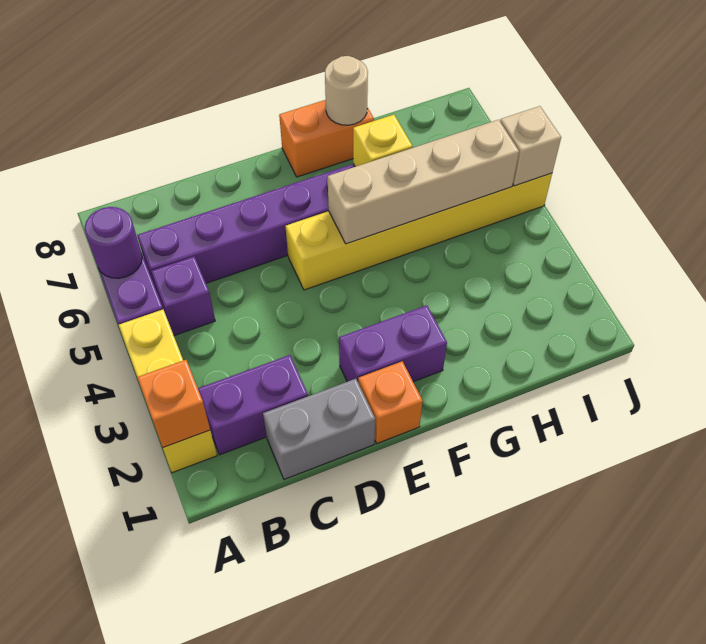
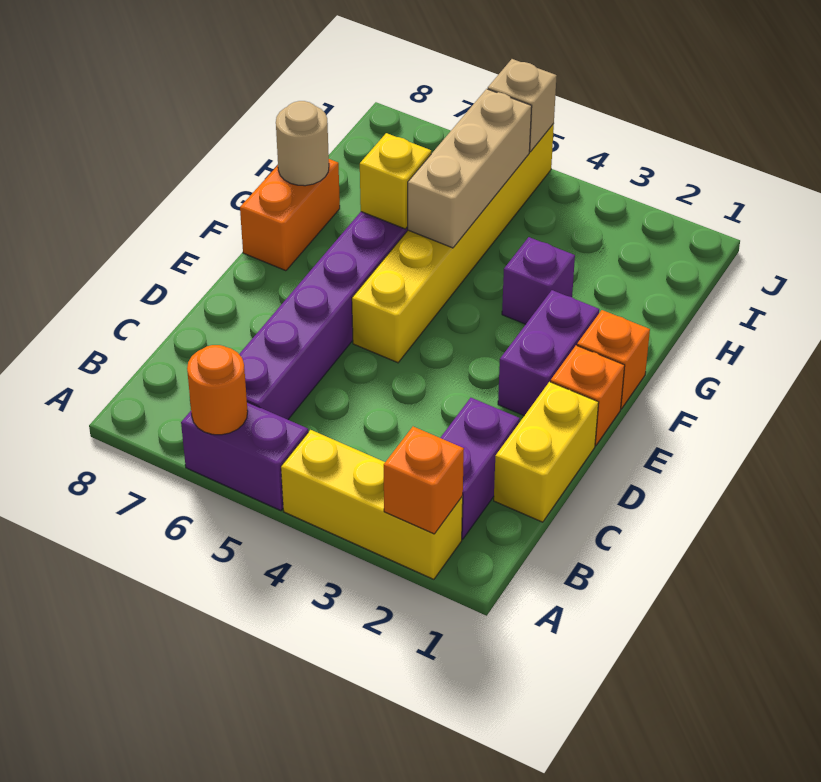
purple 1x1 round brick [85,207,142,278] -> orange 1x1 round brick [187,345,248,435]
purple 1x1 brick [151,257,215,336] -> purple 1x1 brick moved to [502,237,575,324]
grey 1x2 brick [263,379,375,479] -> yellow 1x2 brick [494,382,599,522]
none -> orange 1x1 brick [577,310,650,409]
tan 1x4 brick [328,120,519,244] -> tan 1x3 brick [408,89,532,248]

